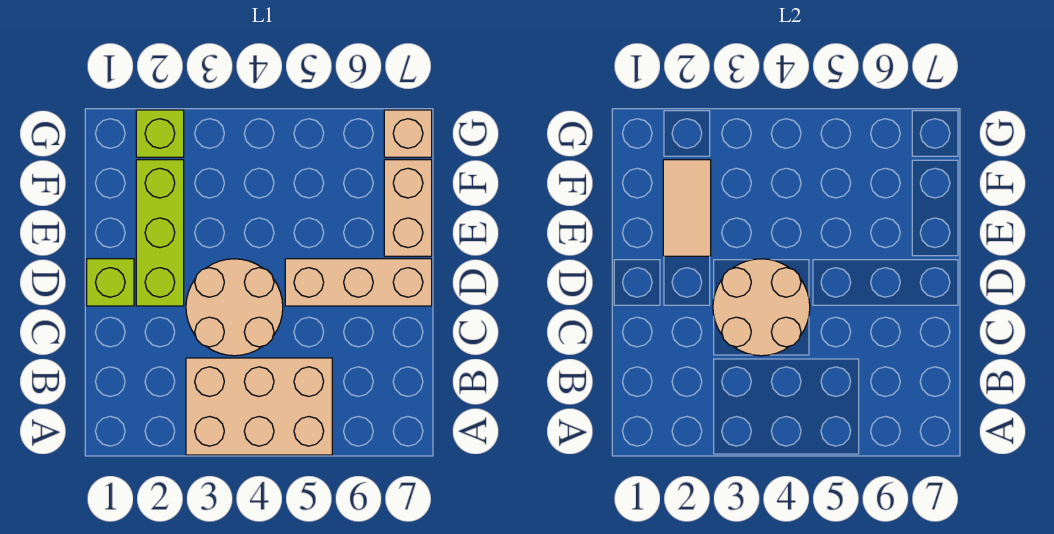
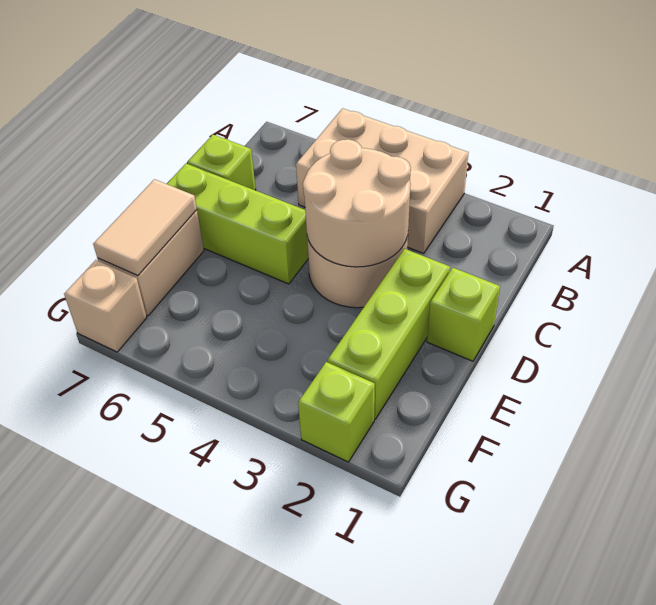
none -> lime 1x1 brick [187,135,256,190]
tan 1x3 brick [285,259,432,306] -> lime 1x3 brick [167,164,308,284]
tan 1x2 tile [663,160,711,256] -> tan 1x2 tile moved to [93,179,197,275]

